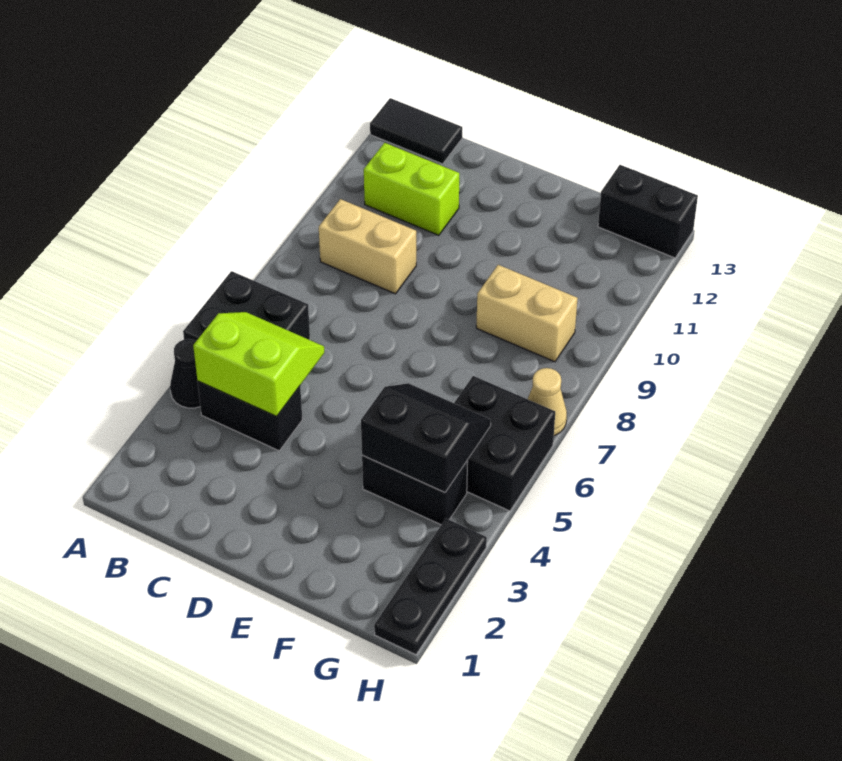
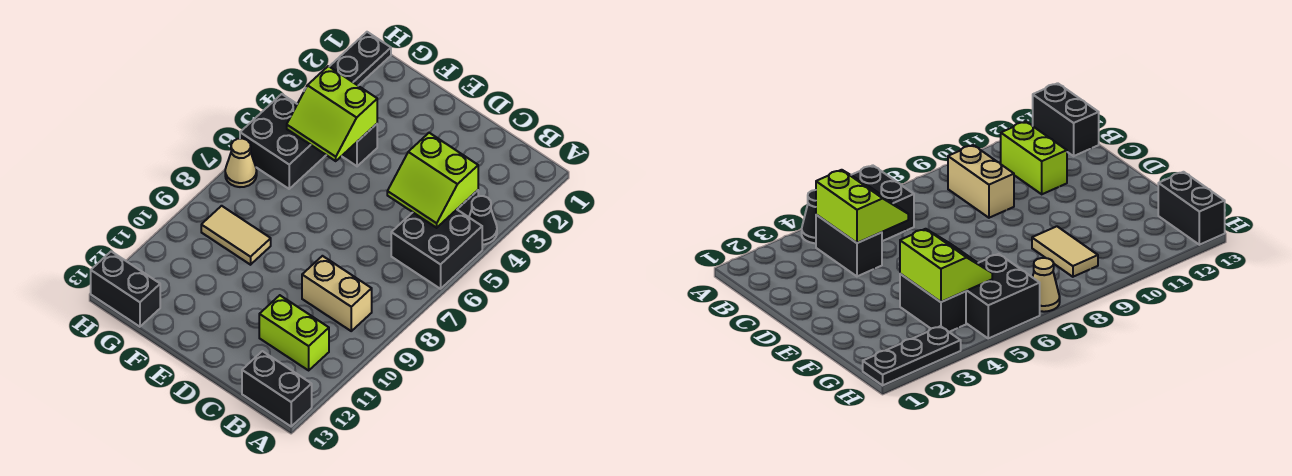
black 1x2 tile [370,98,462,164] -> black 1x2 brick [242,351,312,426]
black 2x2 slope [361,383,491,492] -> lime 2x2 slope [287,66,377,161]
tan 1x2 brick [476,265,578,362] -> tan 1x2 tile [201,206,271,265]

